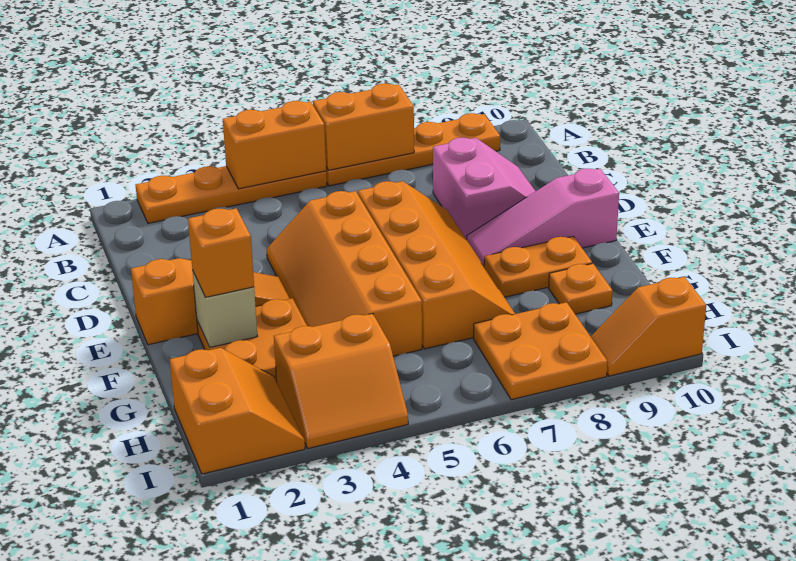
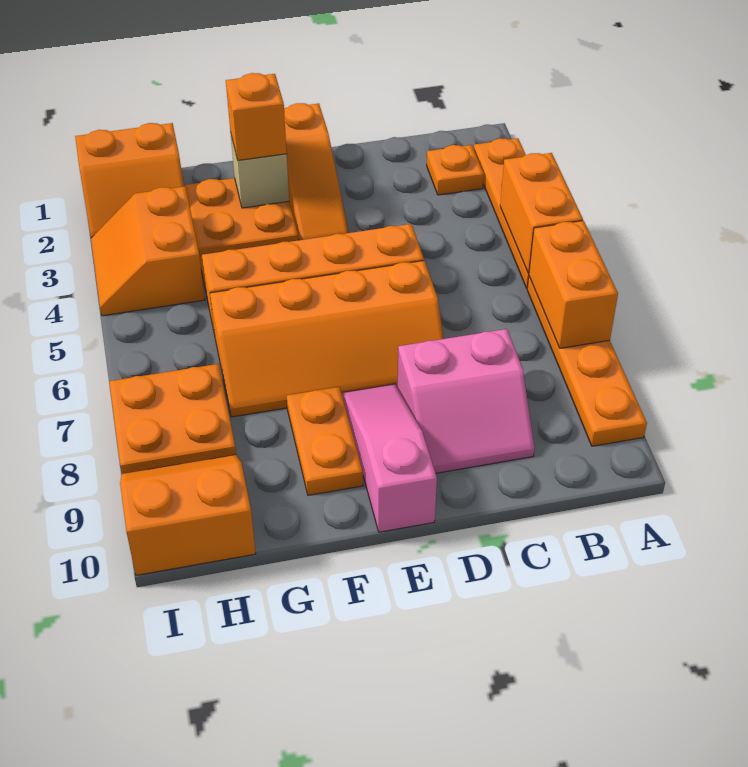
orange 1x1 plate [549,264,613,314] -> orange 1x1 plate moved to [427,145,484,195]
orange 1x2 slope [591,277,706,376] -> orange 2x2 slope [120,455,256,575]

